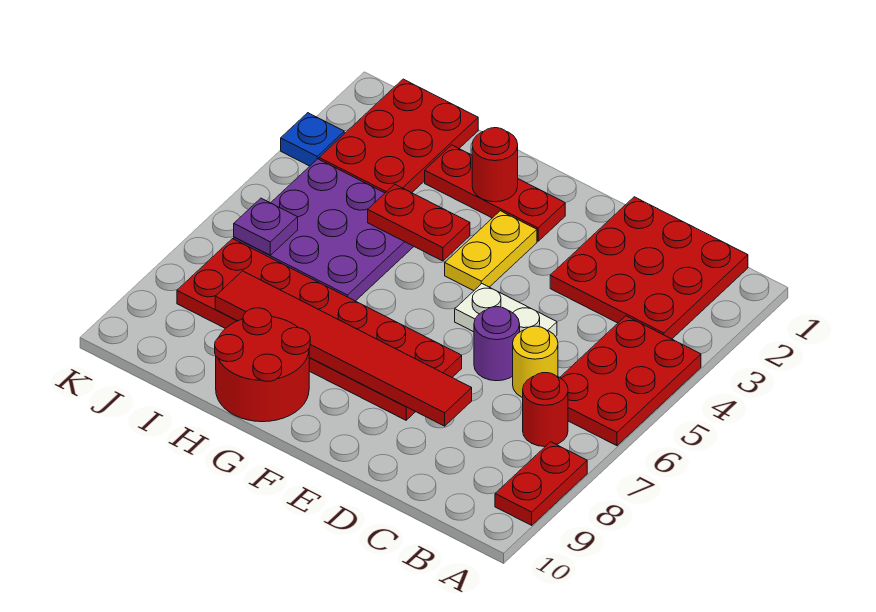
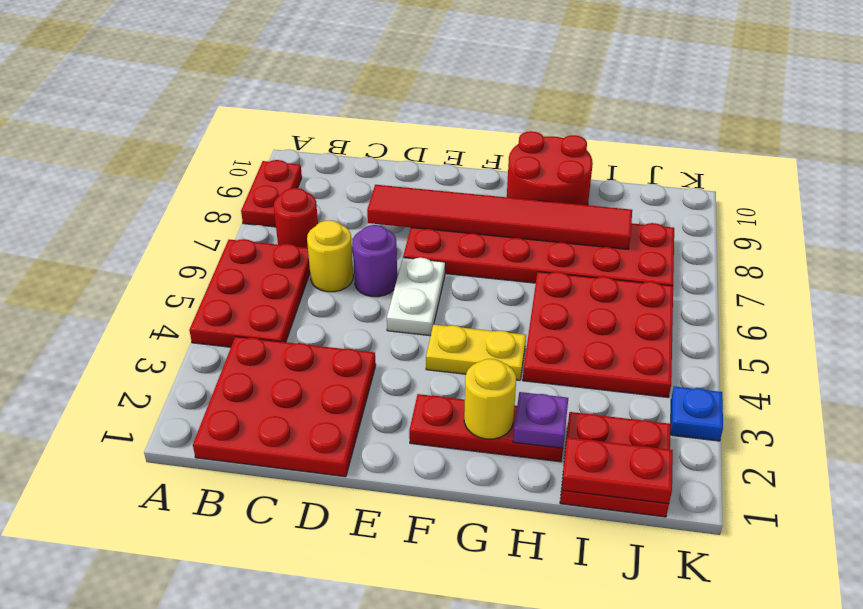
white 1x2 plate [455,284,557,337] -> white 1x2 plate turned to [387,258,445,336]
yellow 1x2 plate [445,211,537,291] -> yellow 1x2 plate turned to [426,324,526,380]
red 1x1 round brick [472,128,518,202] -> yellow 1x1 round brick [464,359,516,439]
red 1x2 plate [368,184,470,261] -> red 1x2 plate moved to [562,437,673,504]
purple 3x3 plate [234,159,414,301] -> red 3x3 plate [523,272,673,397]
red 2x3 plate [319,79,478,193] -> red 2x2 plate [560,412,671,517]
purple 1x1 plate [234,198,298,255] -> purple 1x1 plate moved to [513,392,568,448]

